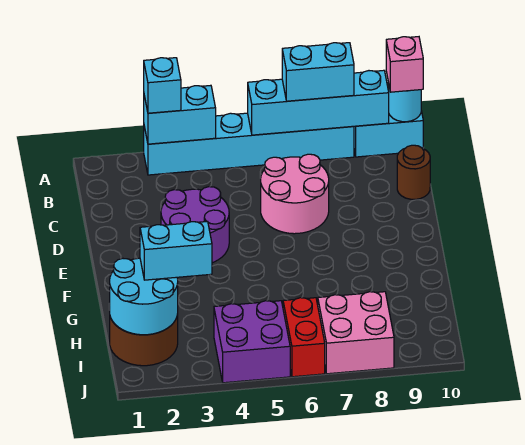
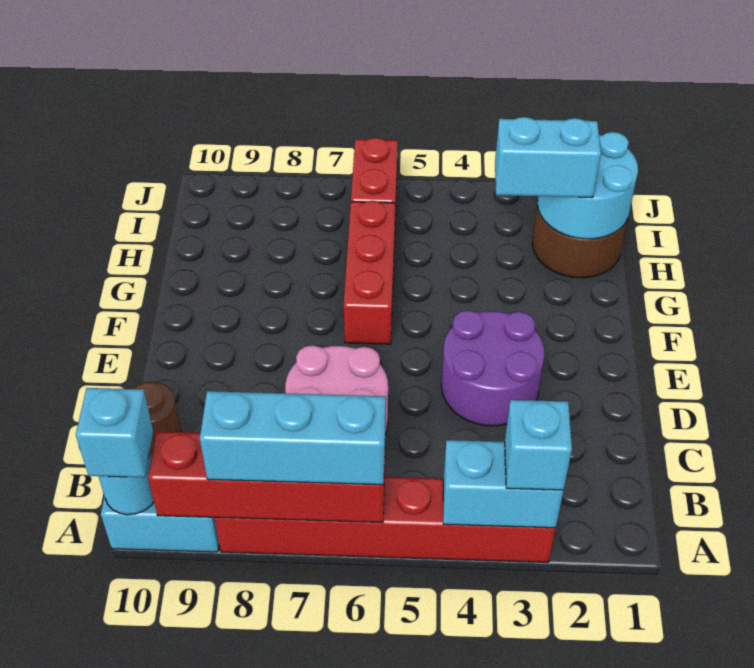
cyan 1x6 brick [144,113,354,175] -> red 1x6 brick [215,477,556,562]
cyan 1x4 brick [248,70,389,135] -> red 1x4 brick [148,432,385,523]
cyan 1x2 brick [282,43,354,101] -> cyan 1x3 brick [200,391,386,485]
pink 1x1 brick [386,37,423,92] -> cyan 1x1 brick [76,388,153,478]
none -> red 1x3 brick [344,201,395,344]
purple 2x2 brick [214,301,290,383] -> none
pink 2x2 brick [318,292,394,374] -> none

